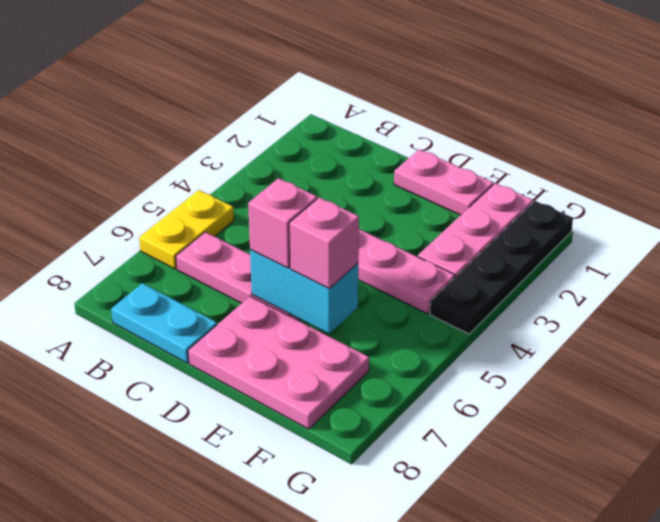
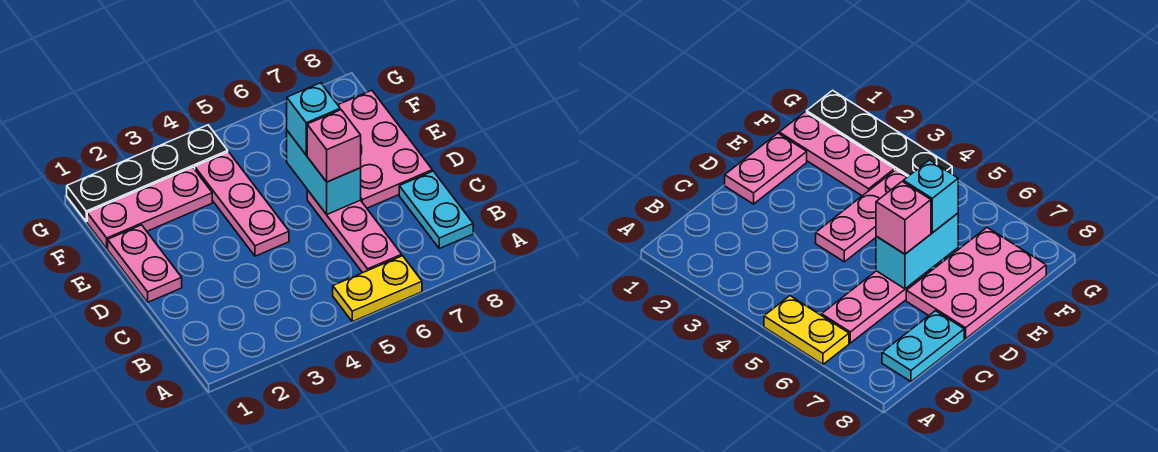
pink 1x1 brick [289,197,359,288] -> cyan 1x1 brick [287,83,340,155]

